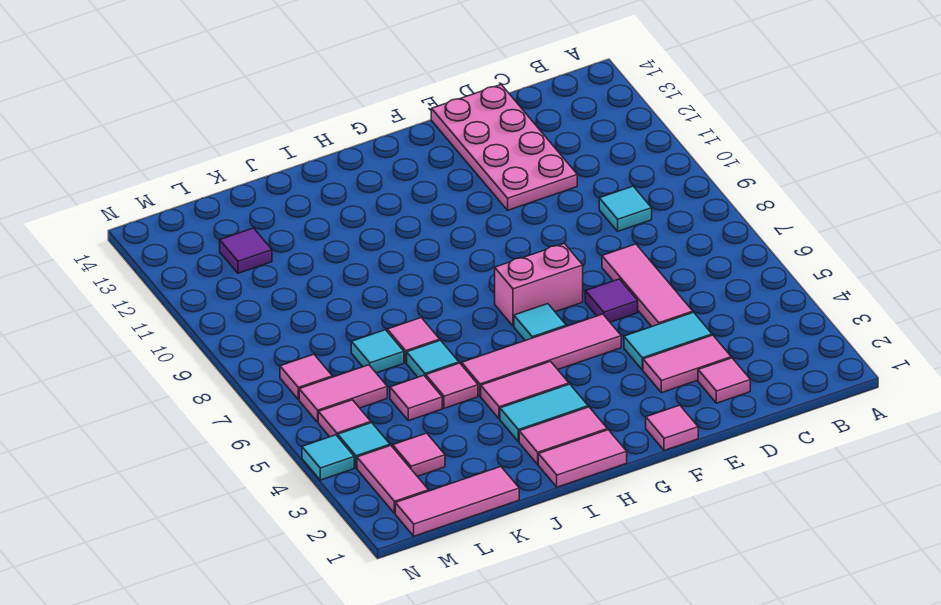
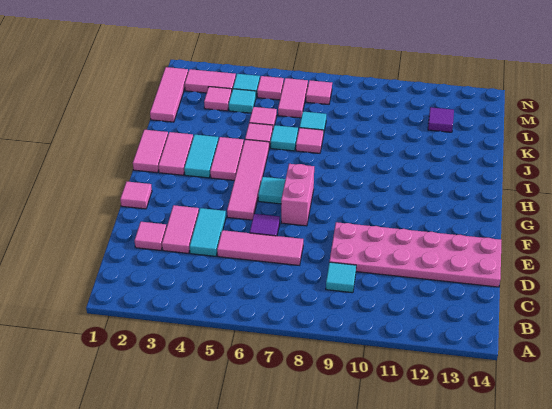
pink 2x4 plate [431,85,577,210] -> pink 2x6 plate [329,222,502,287]
cyan 1x1 tile [302,435,354,480] -> cyan 1x1 tile moved to [229,89,256,113]

